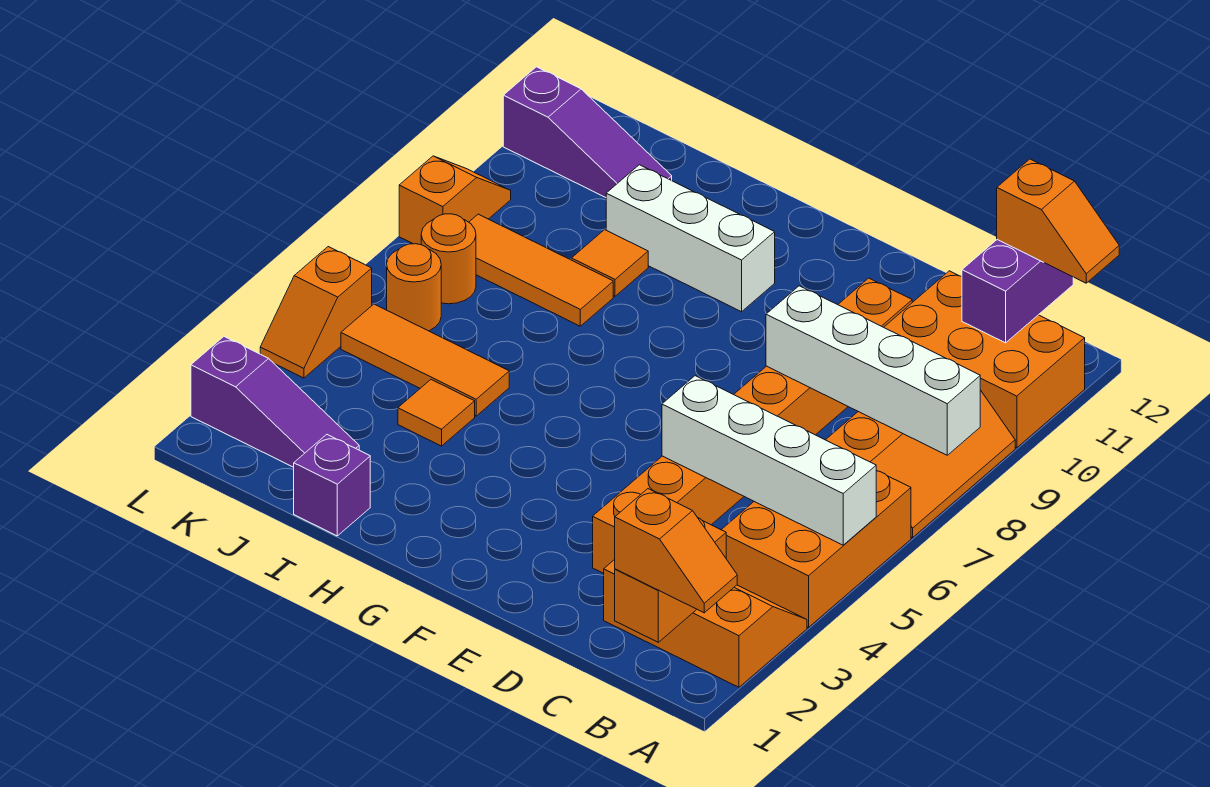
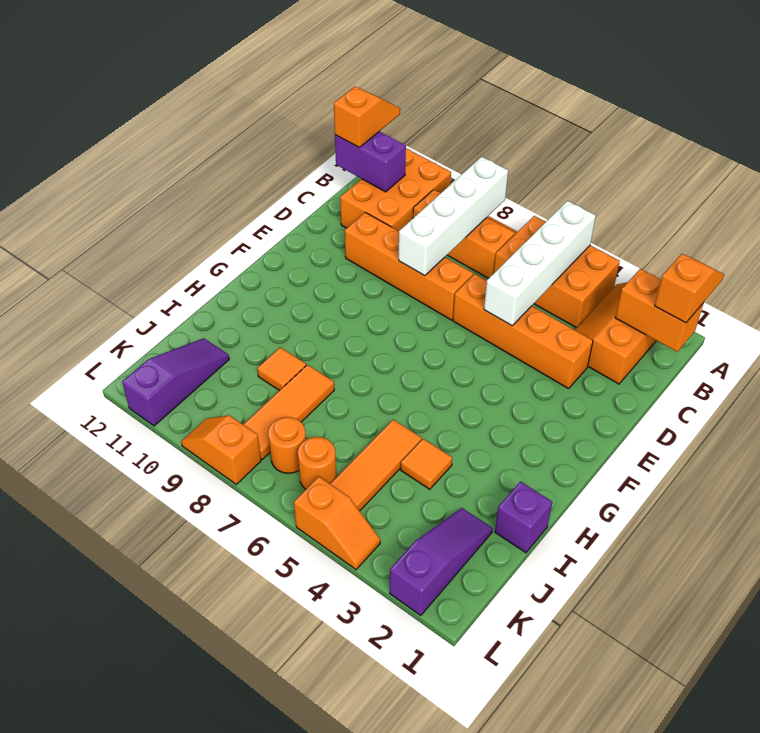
white 1x3 brick [606,165,775,312] -> none

